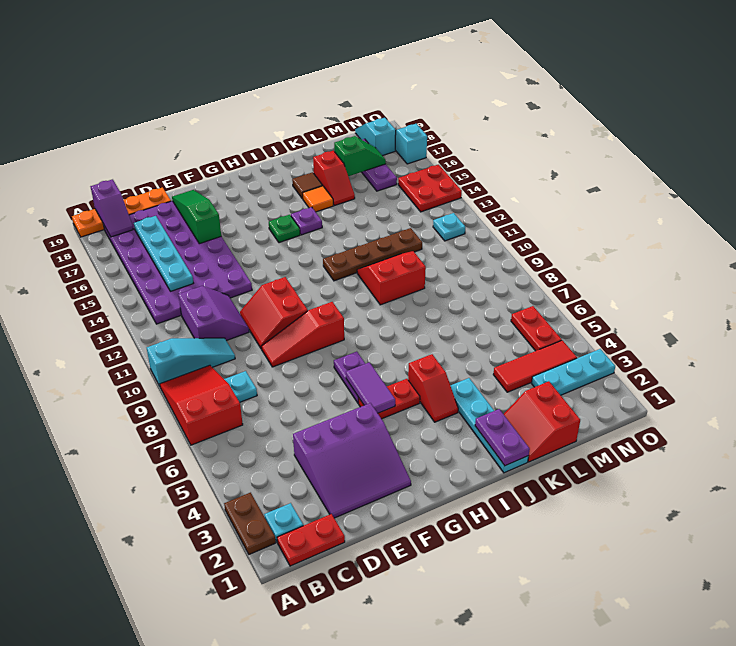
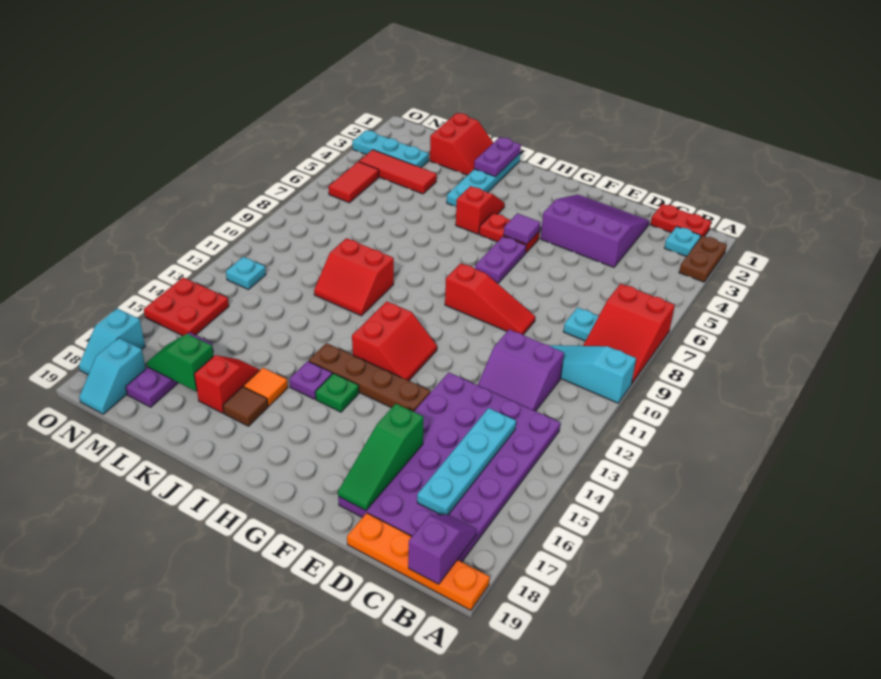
purple 2x2 slope [178,286,249,341] -> purple 2x2 slope turned to [478,329,564,411]
red 2x2 slope [240,277,308,349] -> red 2x2 slope moved to [352,301,437,381]
purple 1x2 tile [346,362,395,413] -> purple 1x1 tile [504,213,540,244]
brown 1x4 plate [323,228,422,281] -> brown 1x4 plate moved to [309,343,430,412]
red 1x2 plate [511,306,562,351] -> red 1x2 tile [328,162,379,203]

